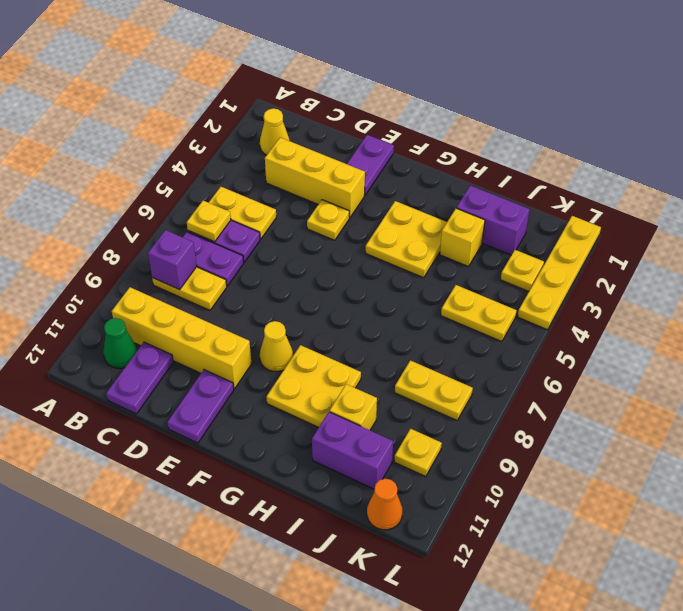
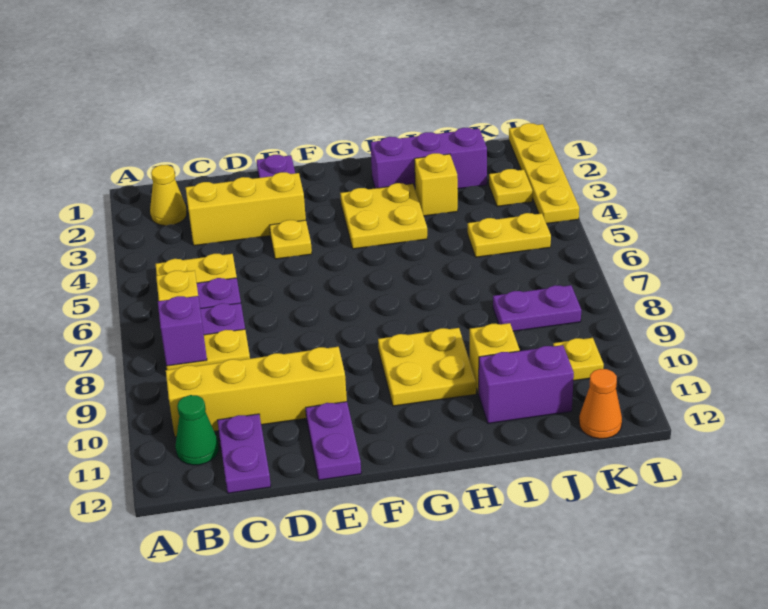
yellow 1x1 cone [260,321,293,371] -> none
purple 1x2 brick [457,185,530,255] -> purple 1x3 brick [371,128,487,189]
yellow 1x2 plate [395,360,473,420] -> purple 1x2 plate [493,285,581,331]

